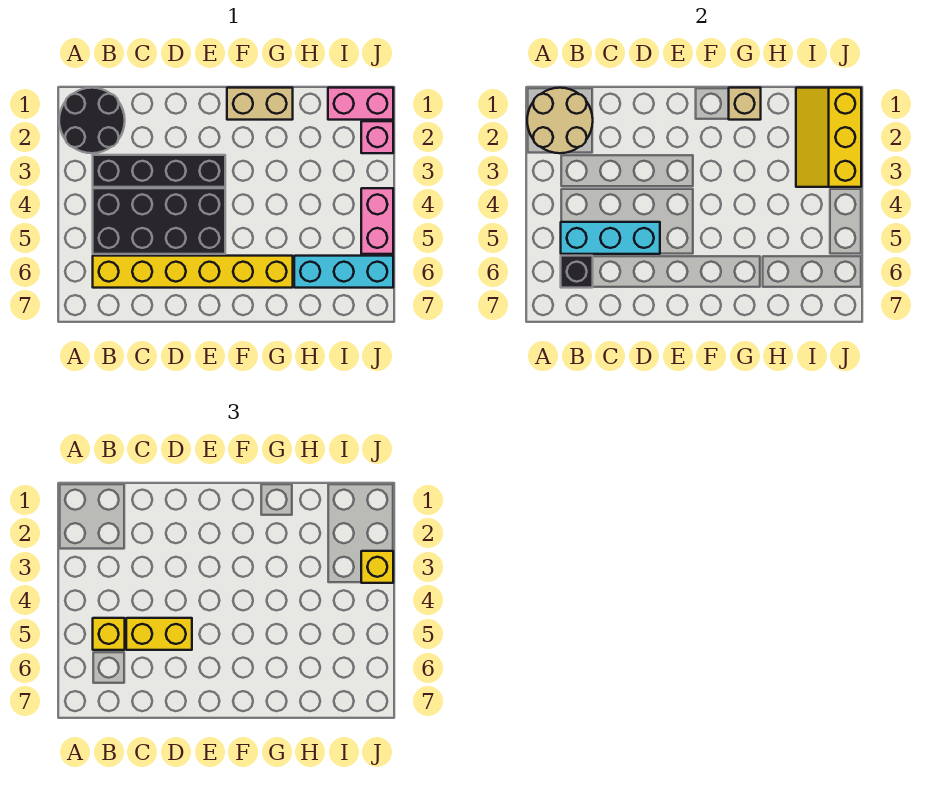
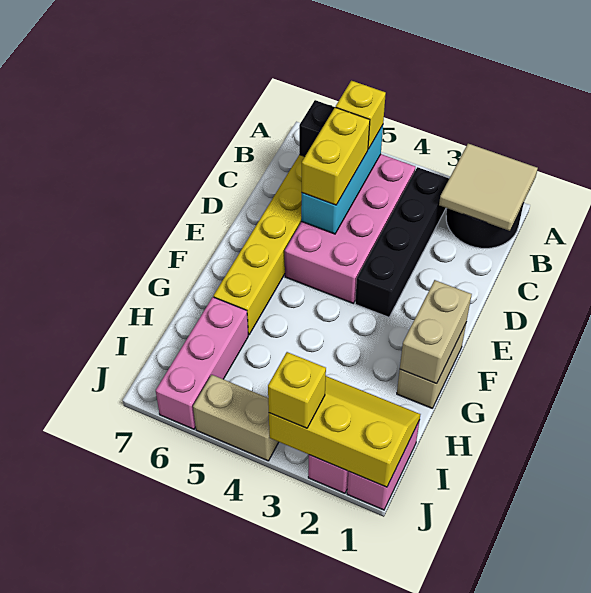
tan 2x2 round brick [527,88,593,153] -> tan 2x2 tile [439,144,538,231]
black 2x4 brick [93,188,225,254] -> pink 2x4 brick [285,154,415,303]
tan 1x1 brick [729,88,761,120] -> tan 1x2 brick [400,280,472,384]
cyan 1x3 brick [294,256,393,288] -> pink 1x3 brick [156,297,248,429]
pink 1x2 brick [361,188,393,254] -> tan 1x2 brick [193,375,279,461]

